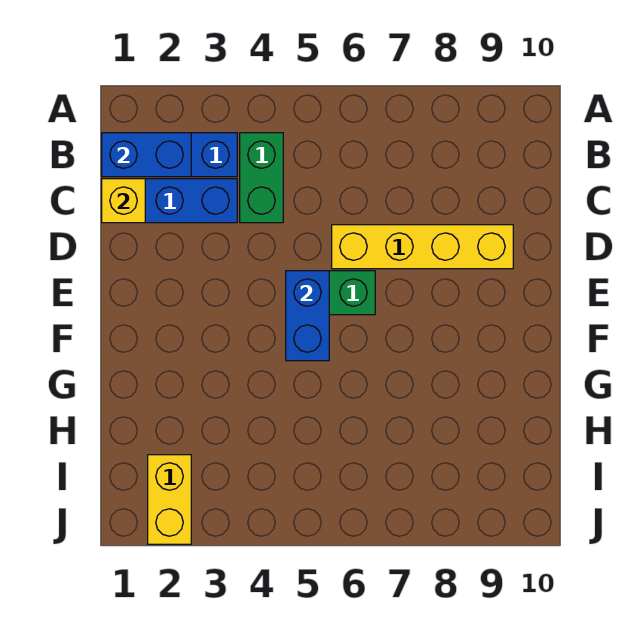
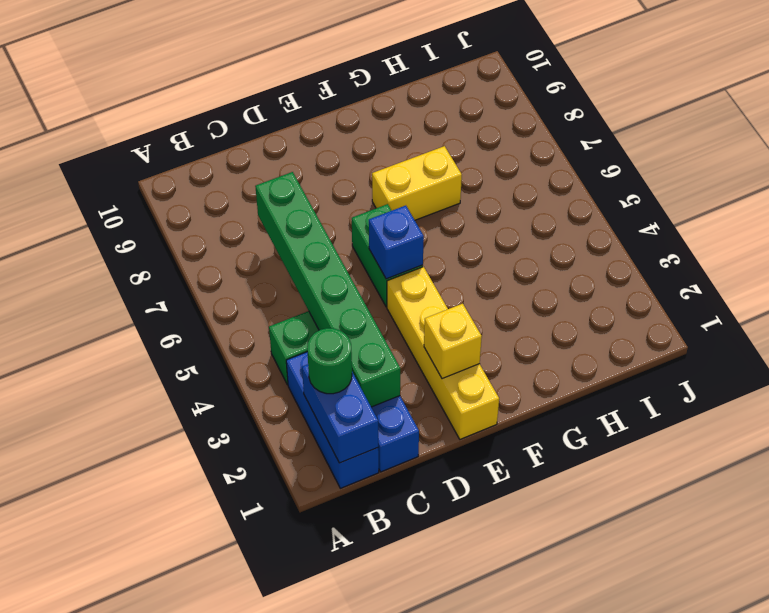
none -> green 1x1 round brick [307,328,352,394]
yellow 1x1 brick [102,179,145,223] -> yellow 1x1 brick moved to [424,304,482,379]
none -> green 1x6 brick [255,172,400,407]
yellow 1x4 brick [332,225,513,269] -> yellow 1x4 brick moved to [387,267,499,439]
blue 1x2 brick [286,271,329,361] -> blue 1x1 brick [369,206,424,279]
yellow 1x2 brick [148,455,191,544] -> yellow 1x2 brick moved to [372,146,462,220]

